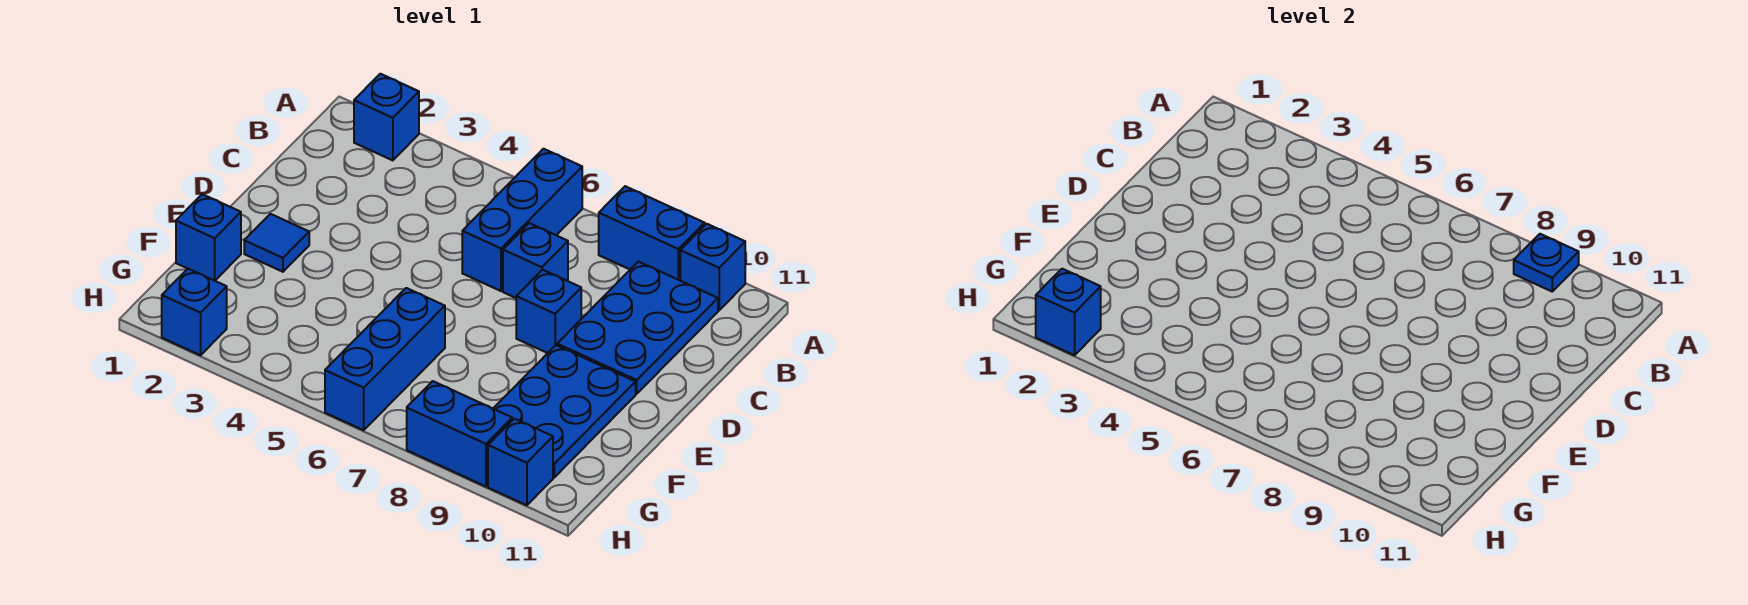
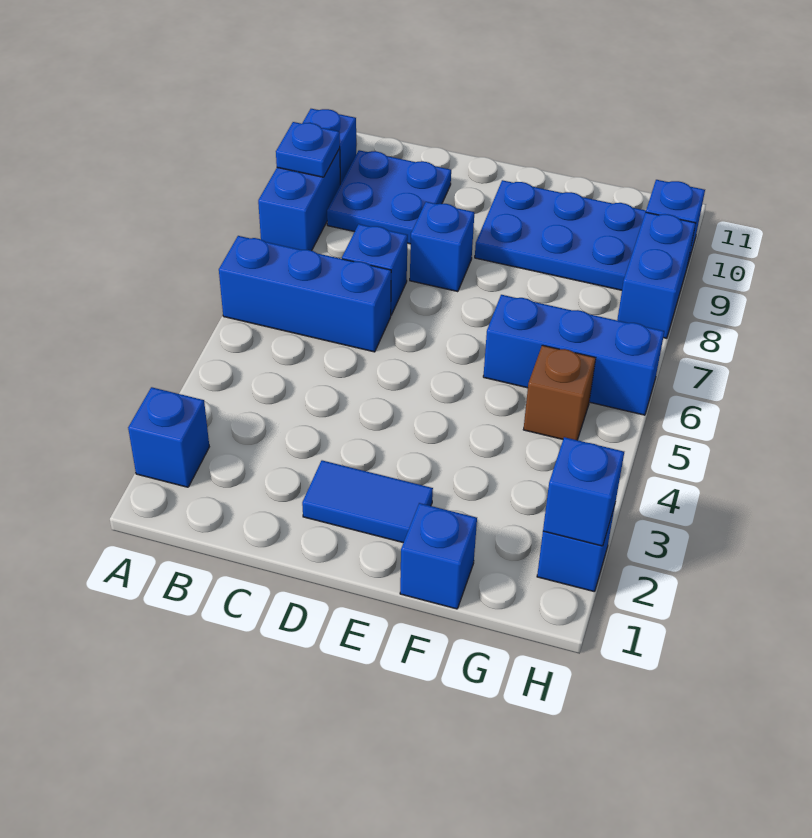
blue 2x3 plate [557,262,718,394] -> blue 2x2 plate [327,150,451,244]
blue 1x1 tile [244,214,309,272] -> blue 1x2 tile [302,460,433,543]
none -> brown 1x1 brick [523,345,596,440]

